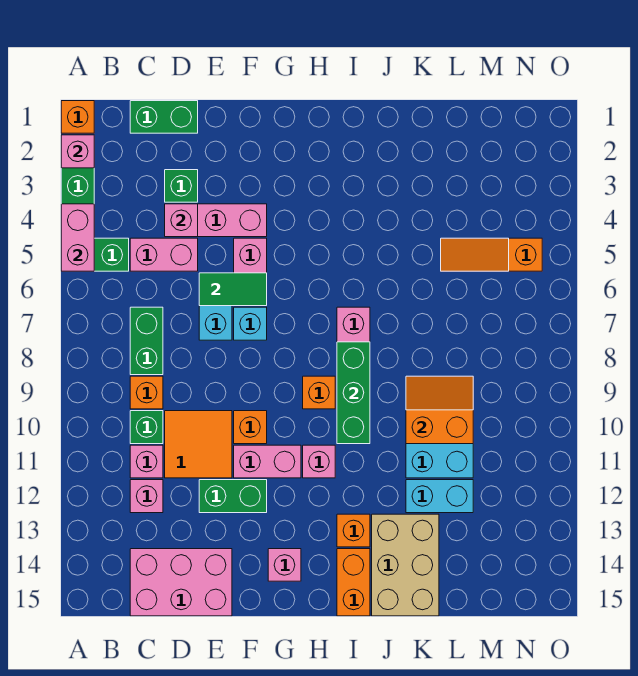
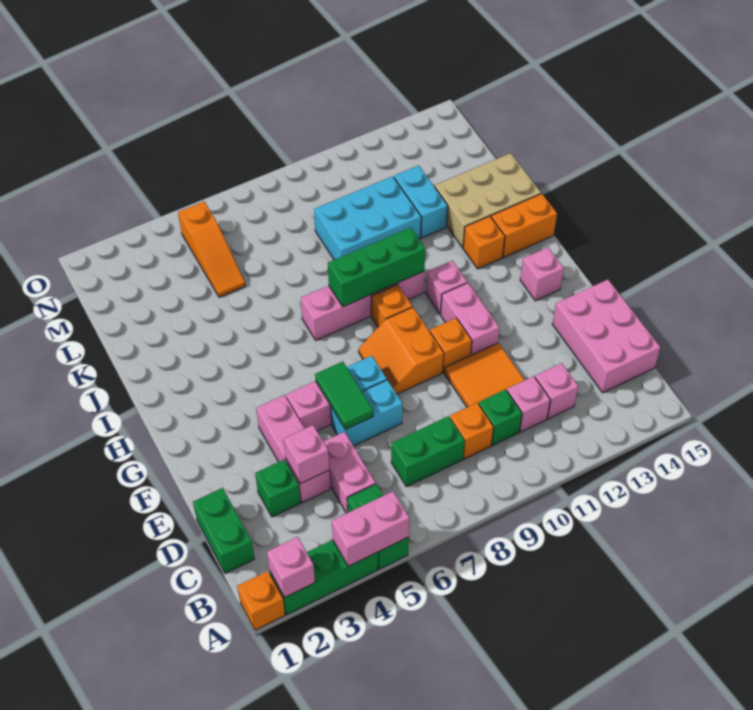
green 1x2 brick [199,480,267,513] -> none
orange 2x2 slope [406,376,473,444] -> orange 2x2 slope moved to [359,307,444,394]

